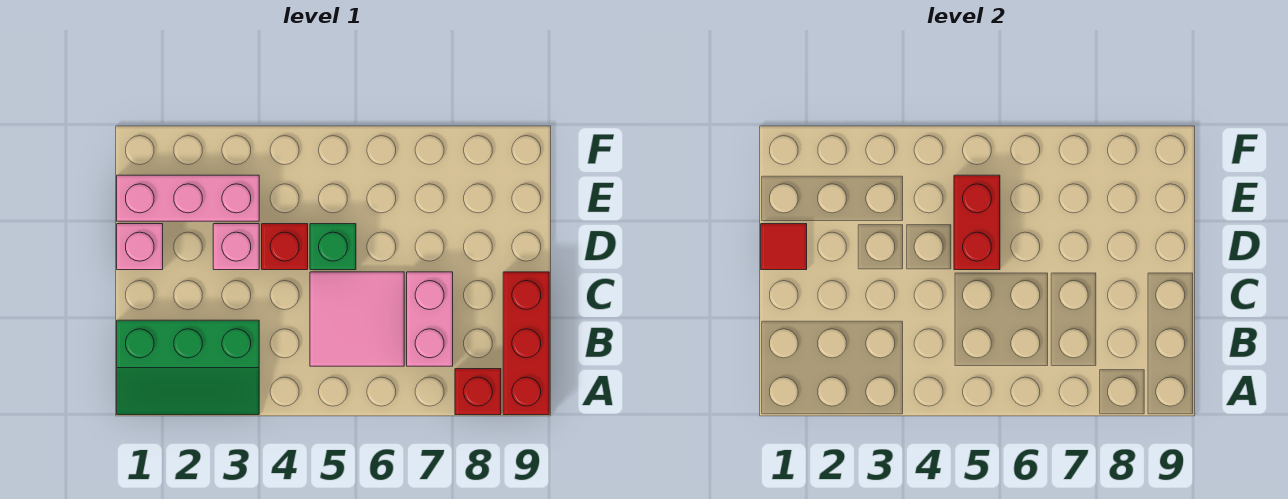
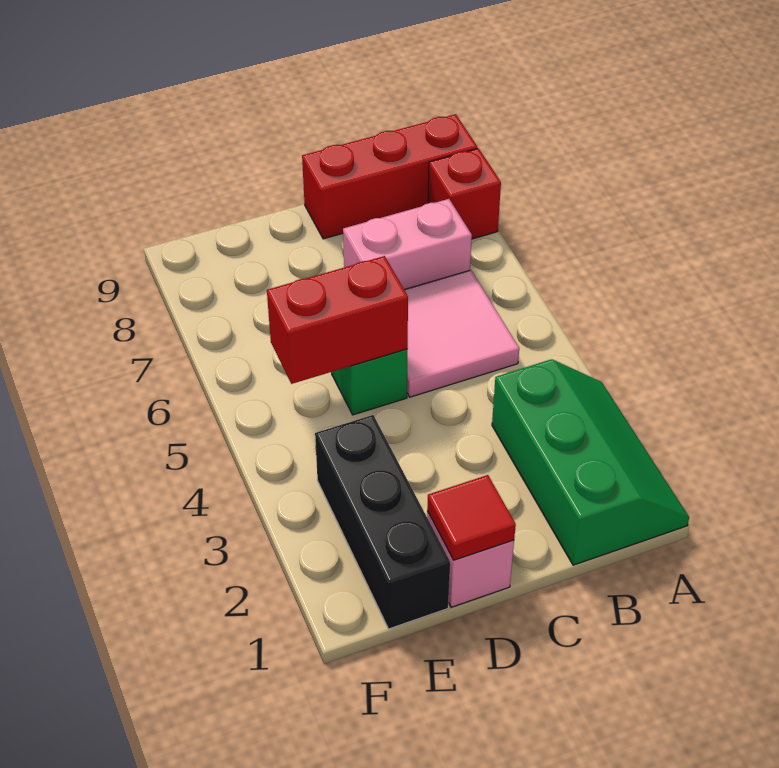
pink 1x1 brick [213,224,259,270] -> none
red 1x1 brick [262,224,308,270] -> none
pink 1x3 brick [117,175,259,221] -> black 1x3 brick [315,415,450,629]

